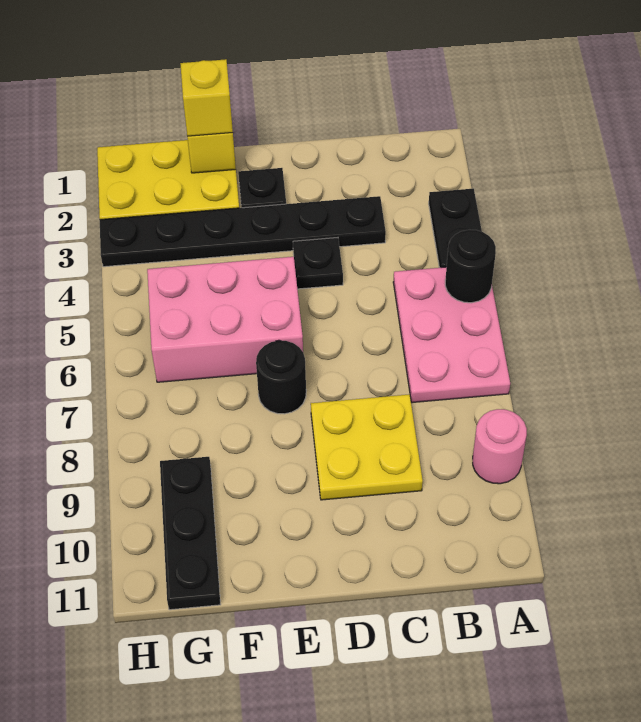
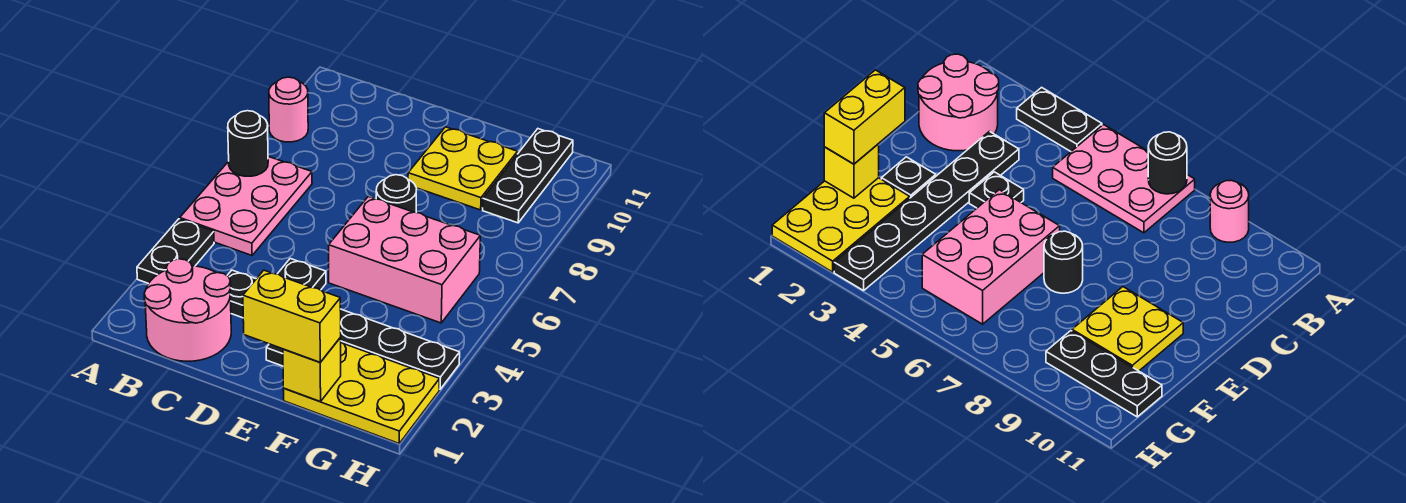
black 1x1 round brick [445,230,496,303] -> black 1x1 round brick moved to [228,111,268,176]
none -> pink 2x2 round brick [144,259,231,361]
yellow 2x2 plate [311,394,423,500] -> yellow 2x2 plate moved to [408,127,518,210]
yellow 1x1 brick [180,59,233,136] -> yellow 1x2 brick [243,270,341,362]

